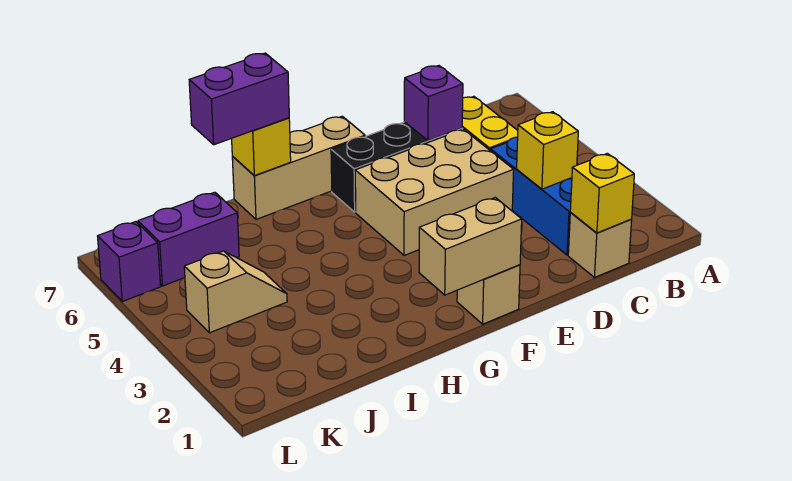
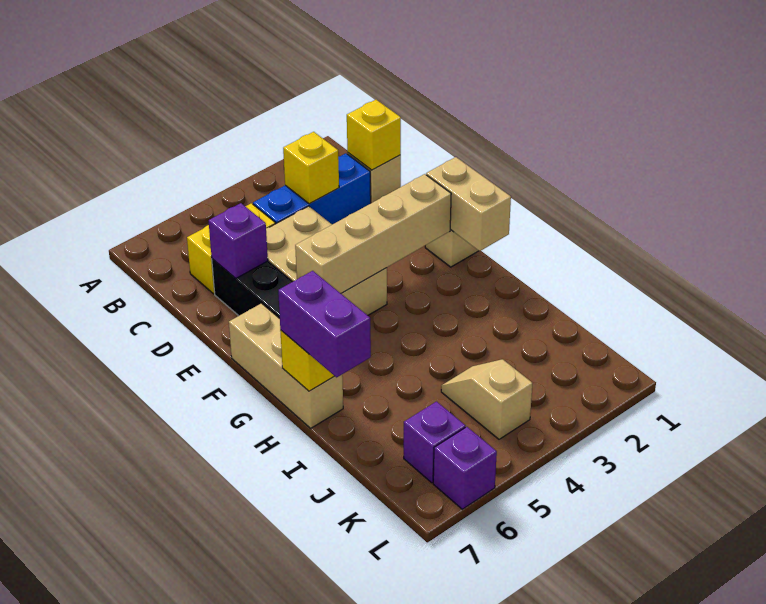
none -> tan 1x4 brick [295,174,451,293]
purple 1x2 brick [138,192,239,286] -> purple 1x1 brick [404,402,465,483]

